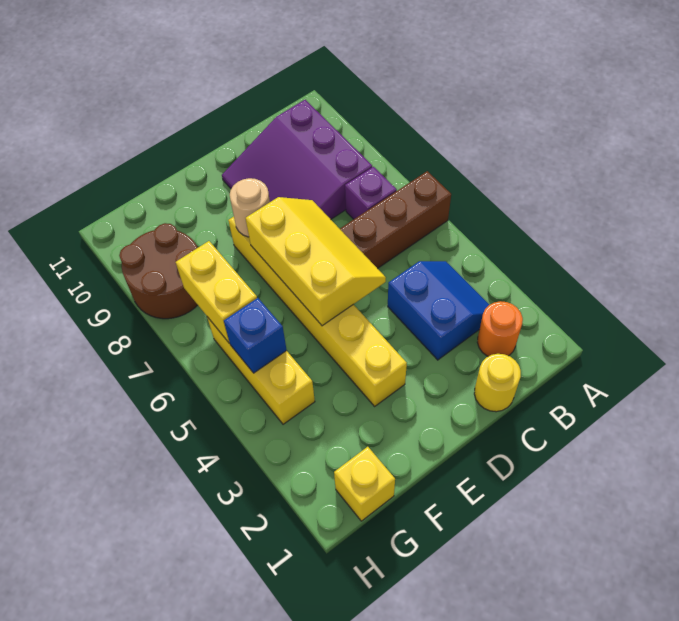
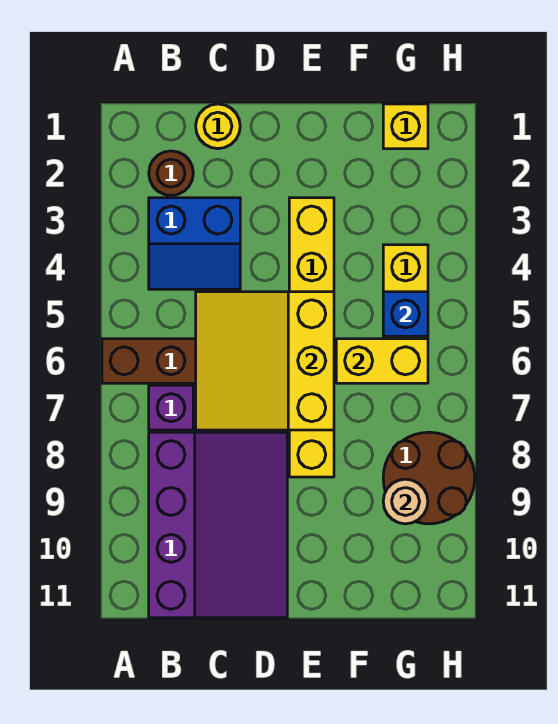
orange 1x1 round brick [477,301,523,356] -> brown 1x1 round brick [149,151,193,195]
blue 2x2 slope [388,261,489,360] -> blue 2x2 slope turned to [149,198,240,289]
purple 3x3 slope [222,100,372,219] -> purple 3x4 slope [149,432,287,618]
yellow 2x3 slope [246,197,386,326] -> yellow 3x3 slope [196,292,334,430]
tan 1x1 round brick [230,178,270,237] -> tan 1x1 round brick moved to [383,479,428,524]
yellow 1x2 brick [176,241,257,343] -> yellow 1x2 brick turned to [336,339,428,383]

